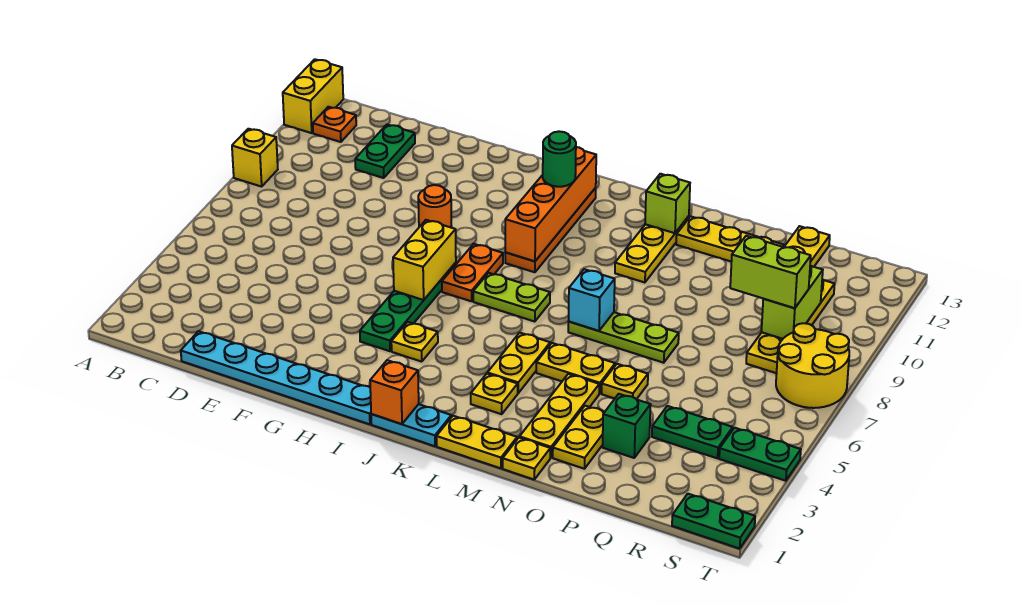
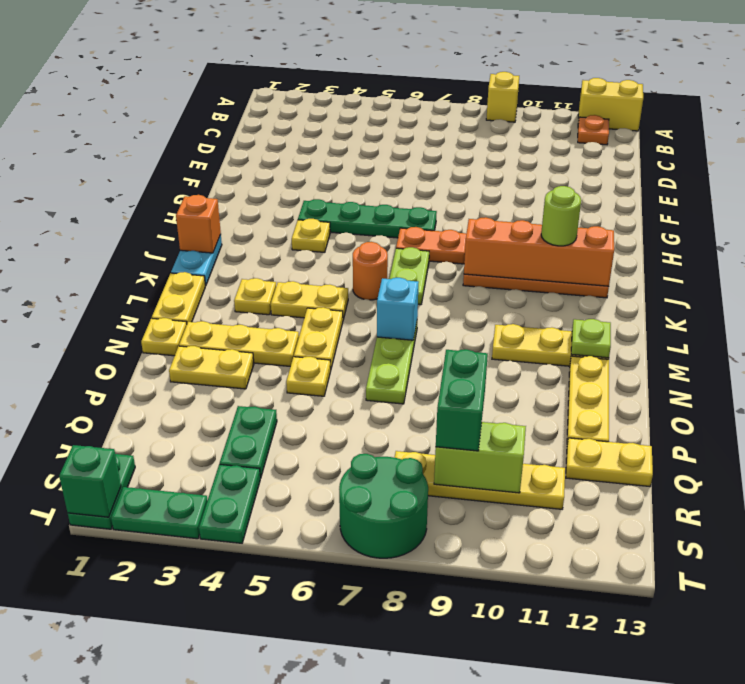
cyan 1x6 plate [181,331,371,424] -> none
green 1x2 plate [355,124,415,178] -> green 1x2 plate moved to [111,487,208,539]
orange 1x1 round brick [418,185,452,228] -> orange 1x1 round brick moved to [353,242,388,300]
yellow 1x2 brick [393,220,456,300] -> none
green 1x1 round brick [543,131,576,187] -> lime 1x1 round brick [541,186,581,246]
lime 1x1 brick [645,174,690,233] -> lime 1x1 plate [571,319,611,358]
green 1x1 brick [603,394,651,458] -> green 1x1 brick moved to [59,445,121,517]
lime 1x2 brick [730,236,811,308] -> green 1x2 brick [436,349,488,451]
yellow 2x2 round brick [776,323,849,408] -> green 2x2 round brick [339,454,428,558]

